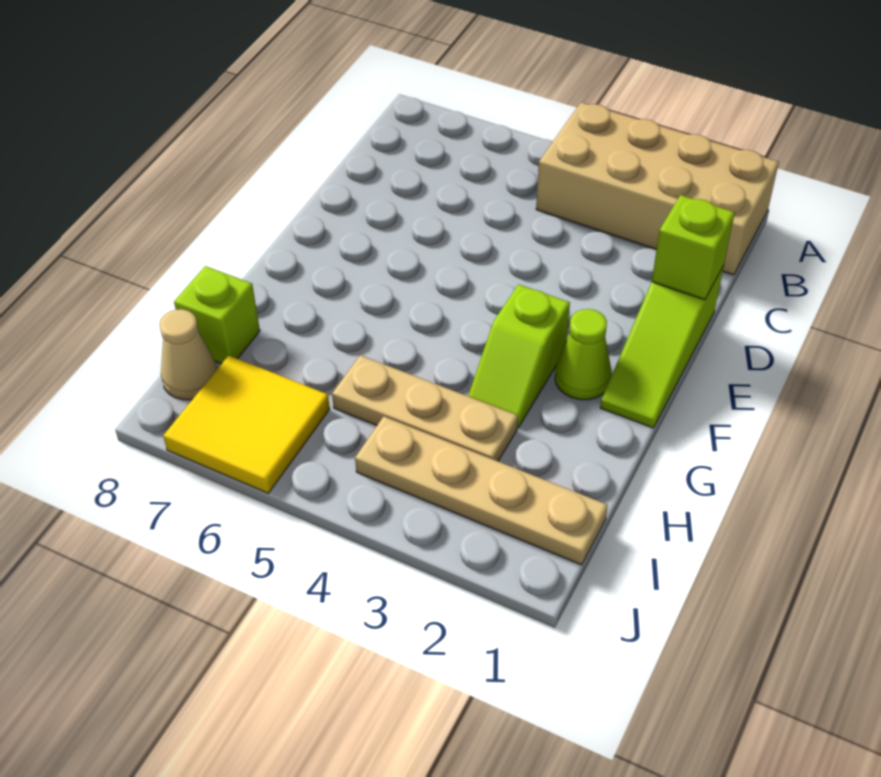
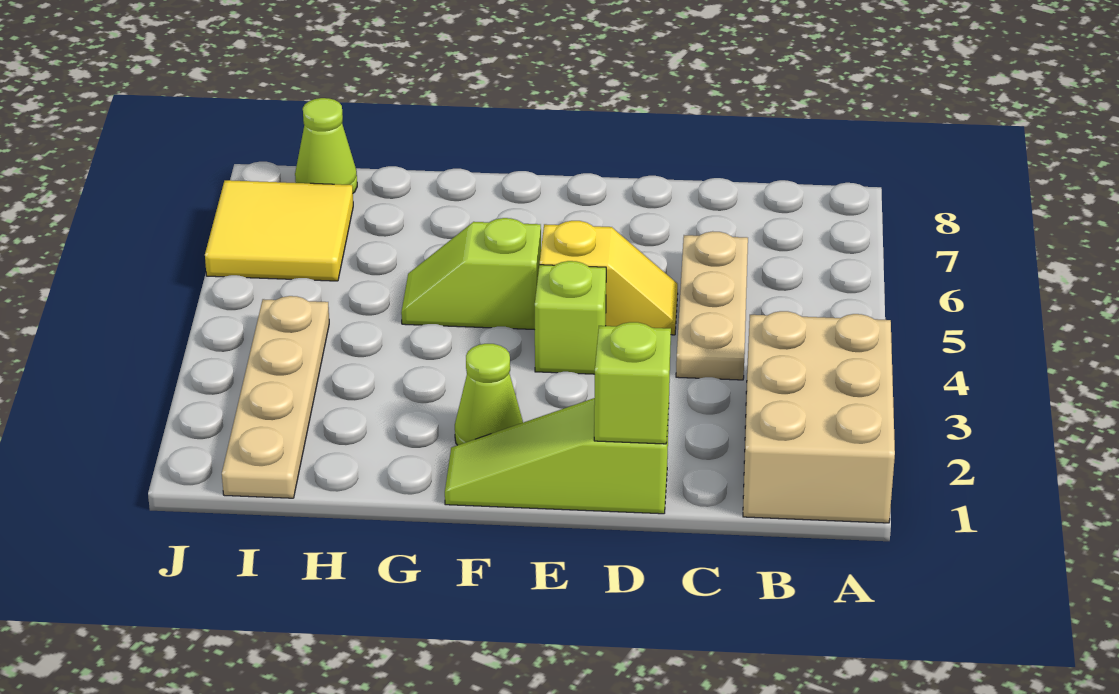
tan 2x4 brick [536,102,779,275] -> tan 2x3 brick [743,311,895,523]
none -> yellow 1x2 slope [540,221,678,335]
lime 1x2 slope [468,284,570,428] -> lime 1x2 slope moved to [401,218,541,330]
tan 1x3 plate [332,355,518,461] -> tan 1x3 plate moved to [676,231,748,380]
lime 1x1 brick [174,266,260,364] -> lime 1x1 brick moved to [535,261,606,374]
tan 1x1 cone [160,309,217,400] -> lime 1x1 cone [295,98,357,193]

